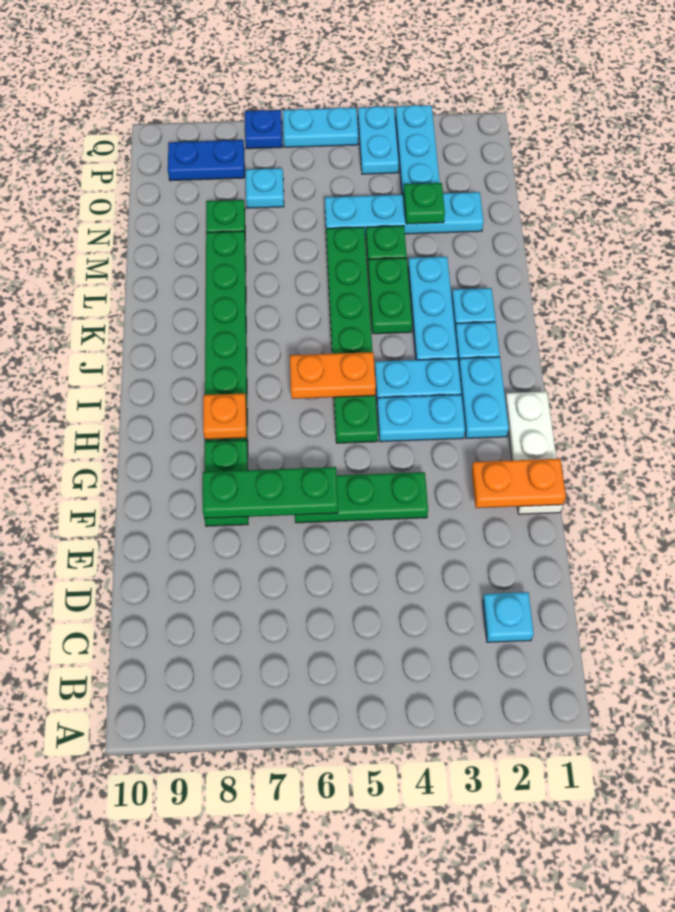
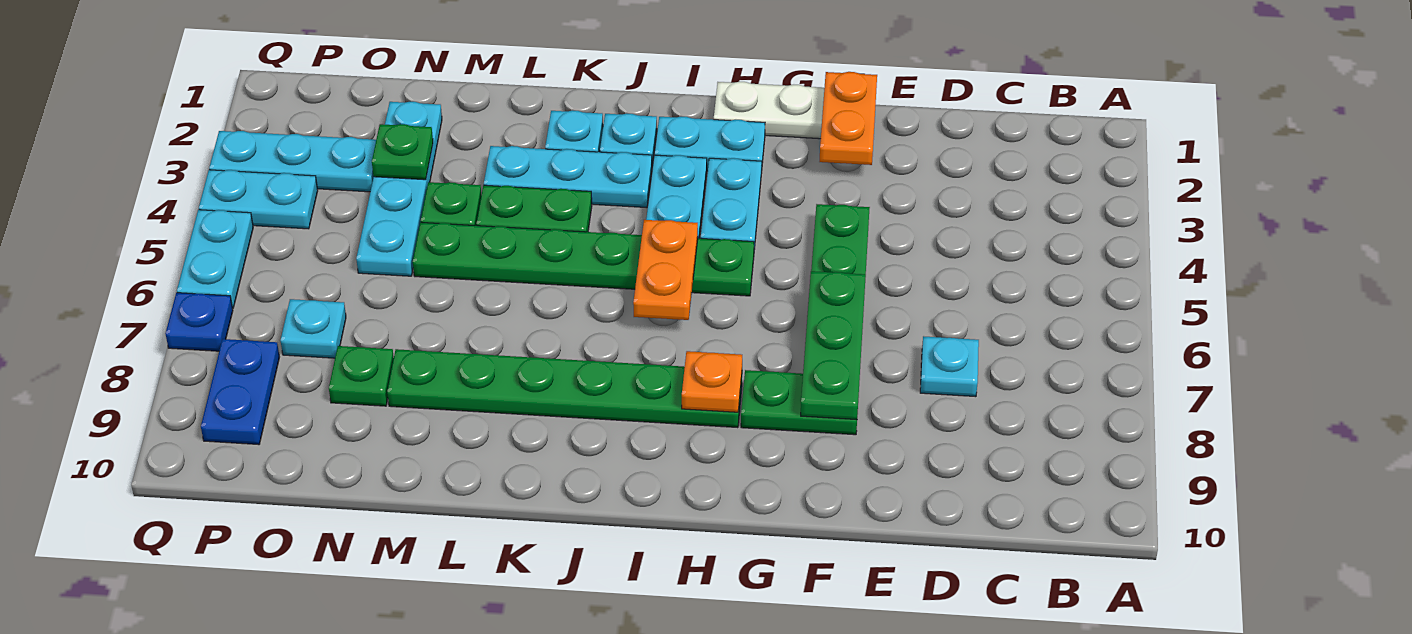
cyan 1x1 plate [483,592,534,642] -> cyan 1x1 plate moved to [920,336,979,397]

